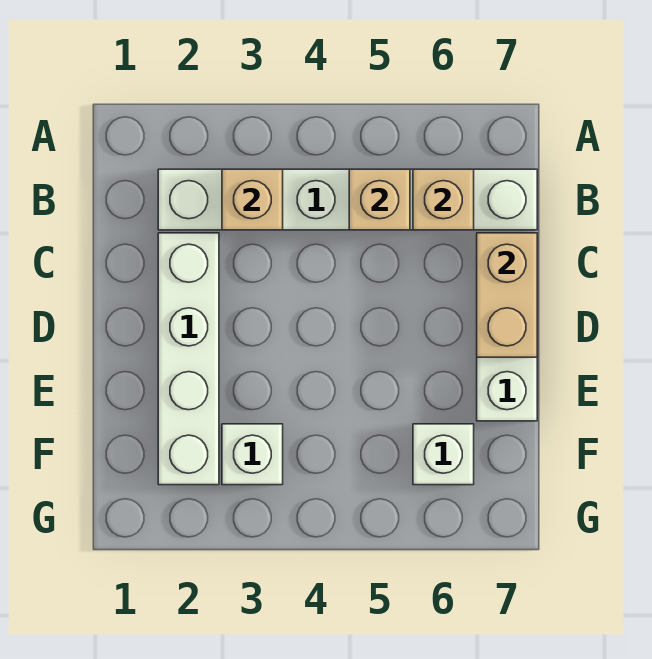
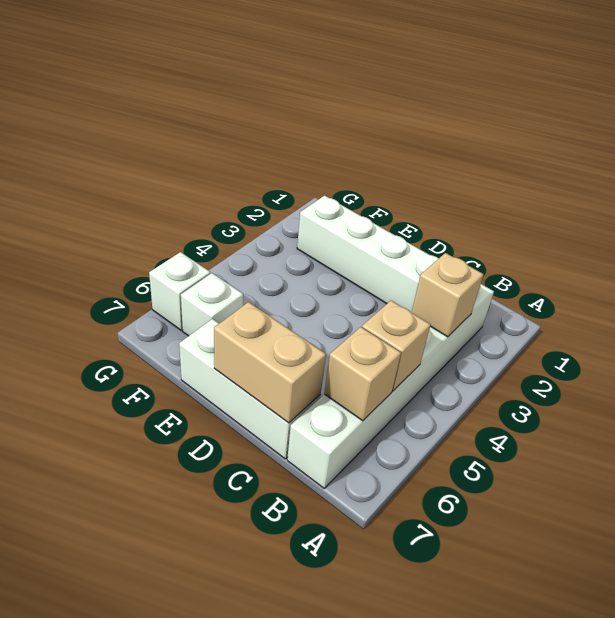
white 1x1 brick [222,424,283,485] -> white 1x1 brick moved to [149,252,210,330]

